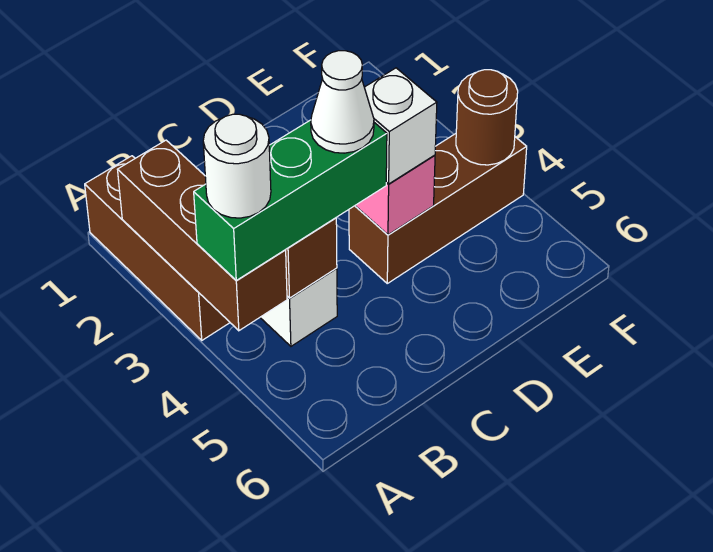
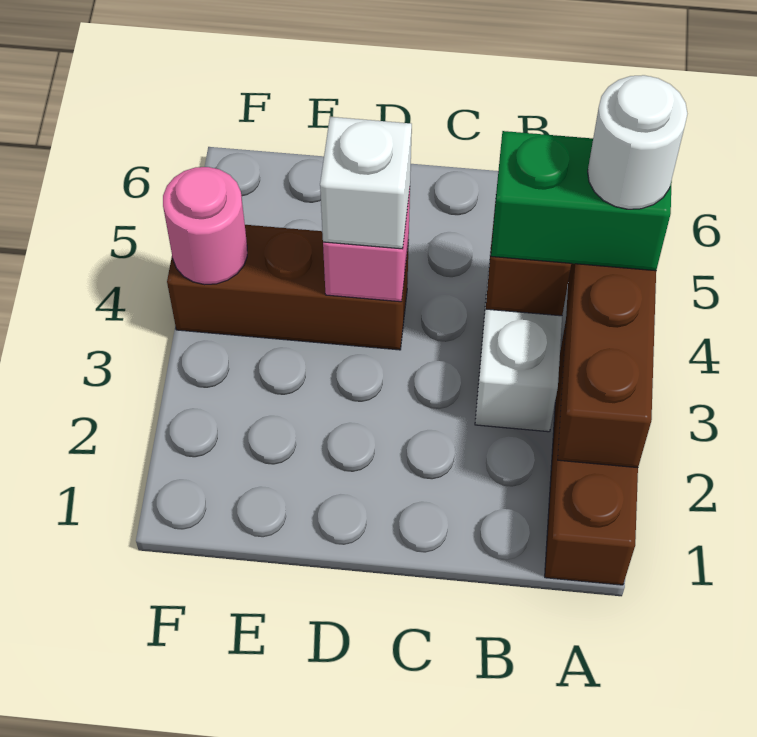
green 1x3 brick [194,120,387,280] -> green 1x2 brick [491,131,672,271]
white 1x1 cone [311,51,374,153] -> none
brown 1x1 round brick [456,70,518,165] -> pink 1x1 round brick [163,167,247,285]

